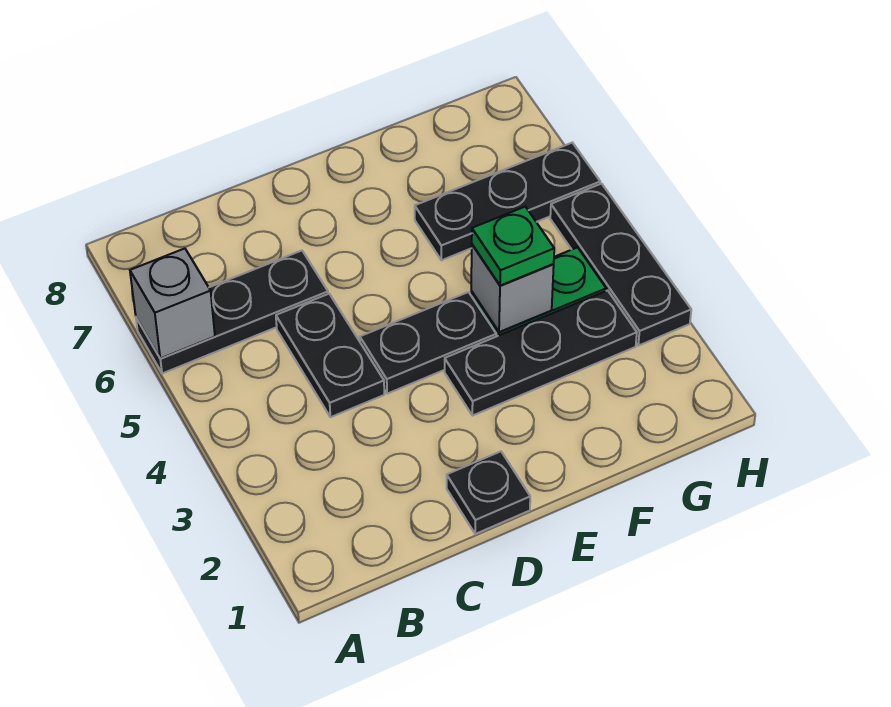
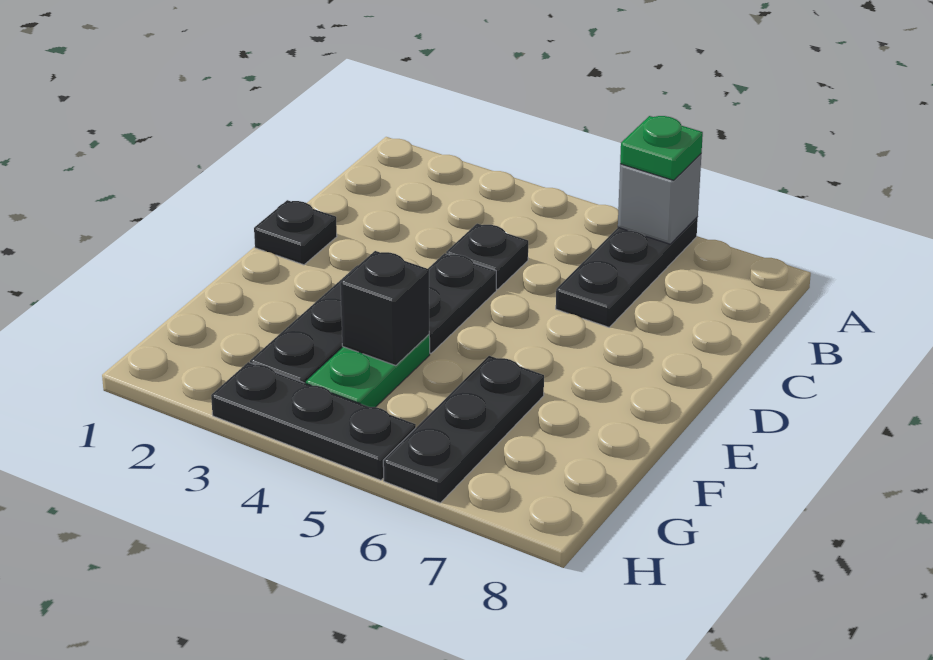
black 1x2 plate [276,294,384,417] -> black 1x1 plate [446,224,528,289]
grey 1x1 brick [471,245,554,332] -> black 1x1 brick [340,251,429,366]
green 1x1 plate [472,207,554,286] -> green 1x1 plate moved to [620,116,703,180]

